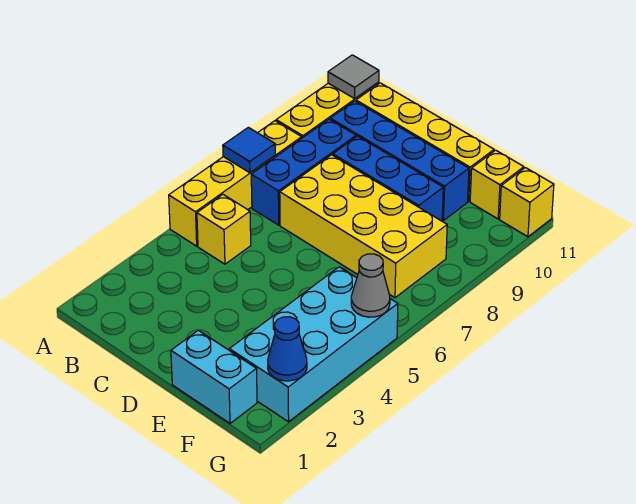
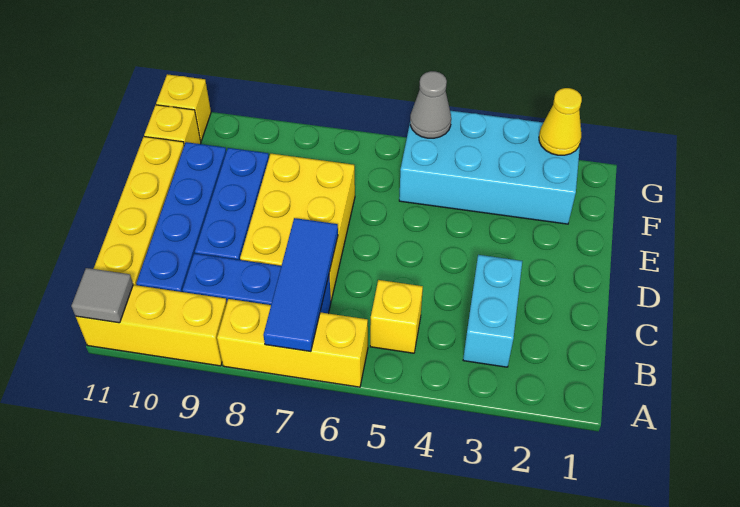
yellow 1x4 brick [169,121,302,246] -> yellow 1x3 brick [217,299,368,387]
blue 1x1 tile [223,127,275,173] -> blue 1x3 tile [263,218,338,352]
yellow 2x4 brick [280,155,447,298] -> yellow 2x3 brick [240,154,355,300]
cyan 1x2 brick [171,330,257,423] -> cyan 1x2 brick moved to [463,255,522,367]
blue 1x1 cone [268,317,307,381] -> yellow 1x1 cone [539,88,582,155]

